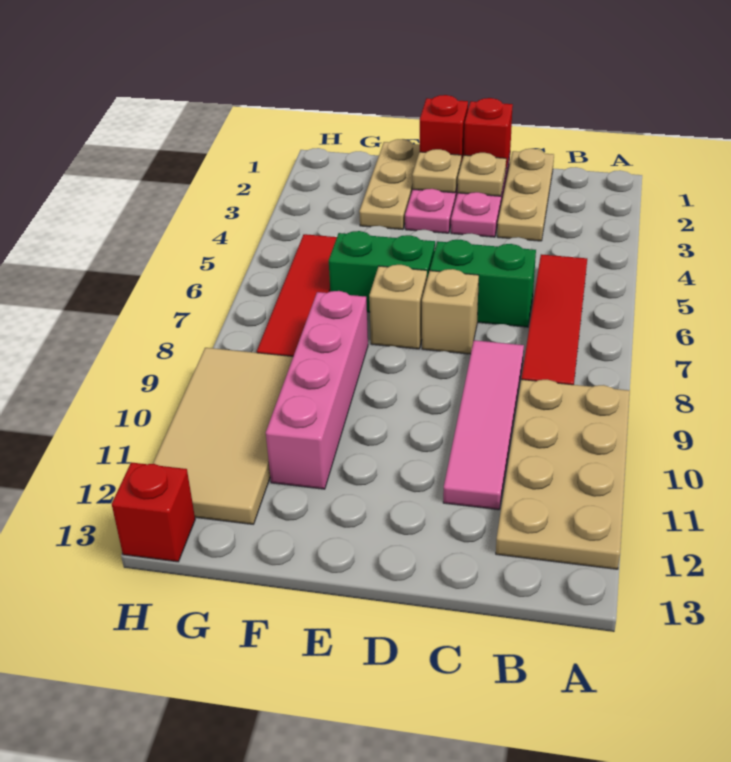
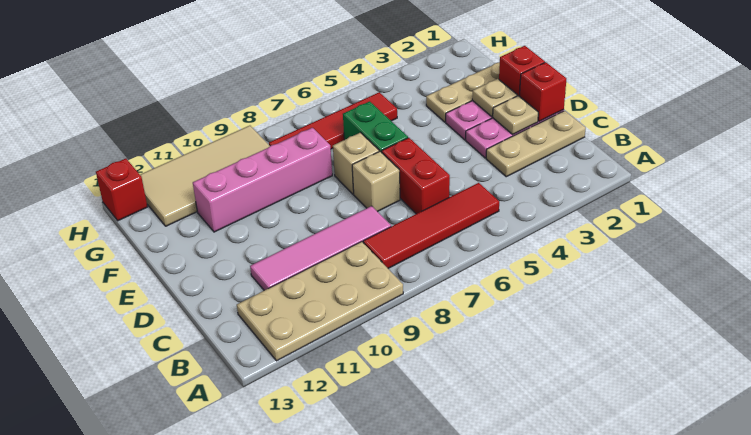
green 1x2 brick [430,240,536,327] -> red 1x2 brick [382,138,450,214]

